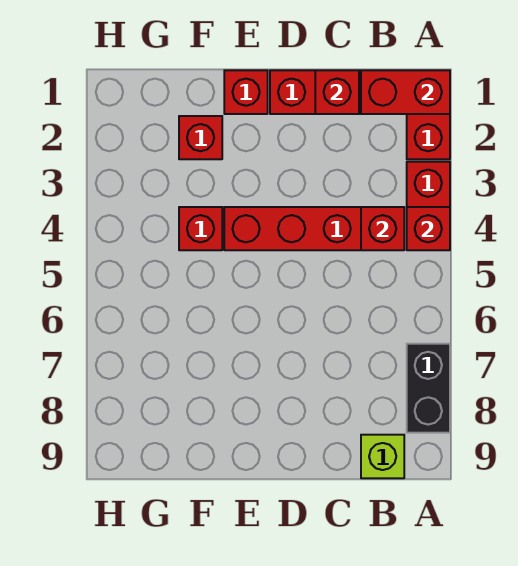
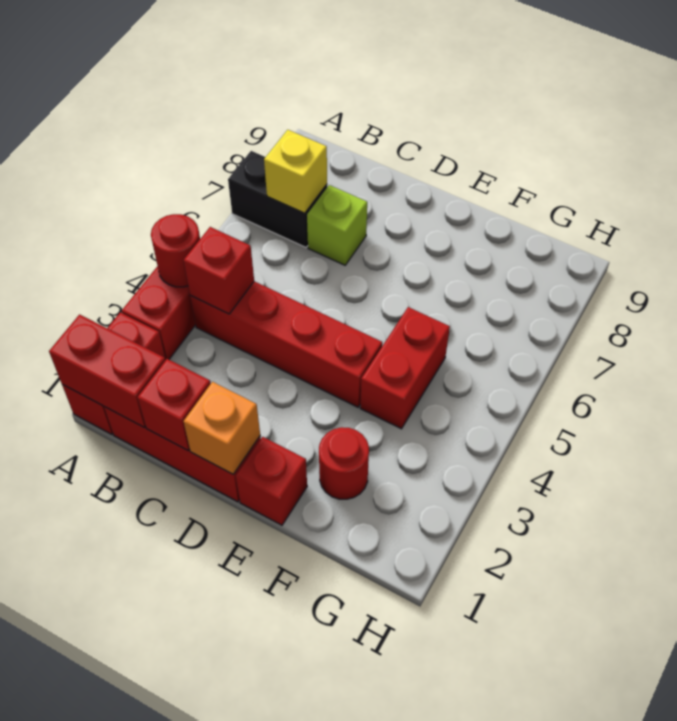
red 1x1 brick [407,207,450,250] -> red 1x1 round brick [151,214,200,287]
black 1x2 brick [407,344,450,433] -> black 1x2 brick turned to [228,151,327,247]
none -> yellow 1x1 brick [264,130,327,213]
lime 1x1 brick [361,435,404,478] -> lime 1x1 brick moved to [307,185,367,265]
none -> orange 1x1 brick [184,382,260,474]
red 1x1 brick [179,116,222,159] -> red 1x1 round brick [319,427,369,499]
red 1x1 brick [179,207,222,250] -> red 1x2 brick [360,307,450,429]

